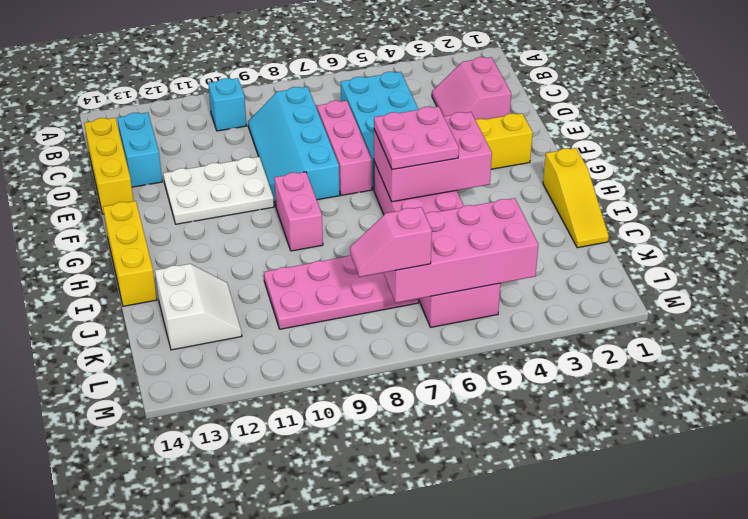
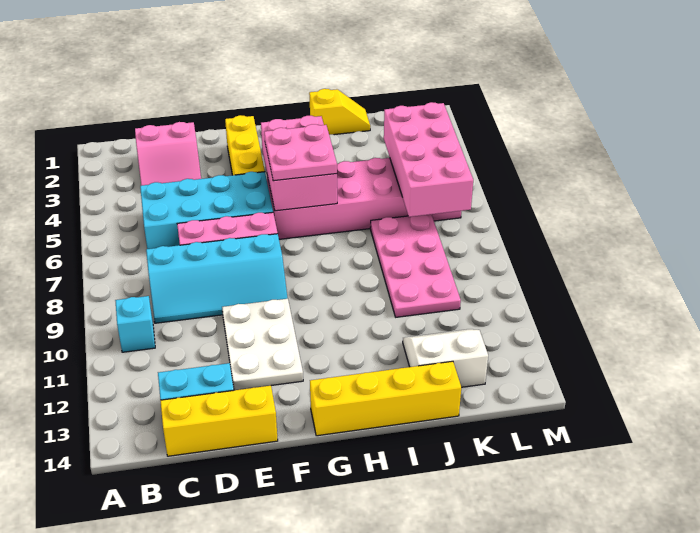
pink 1x2 brick [274,172,323,251] -> none
yellow 1x3 brick [103,201,157,306] -> yellow 1x4 brick [310,361,461,436]
yellow 1x3 slope [543,148,609,248] -> yellow 1x2 slope [309,89,370,135]
pink 1x2 slope [350,207,432,277] -> none

